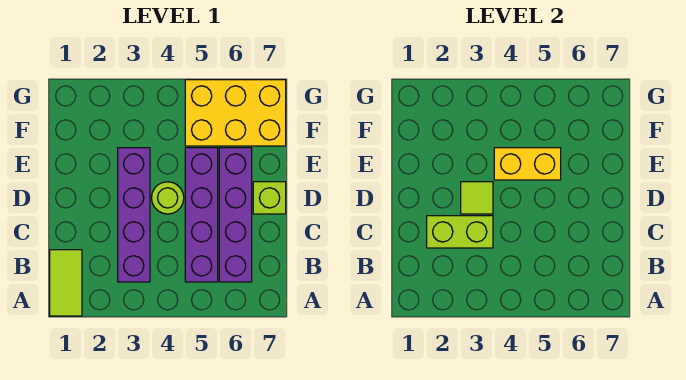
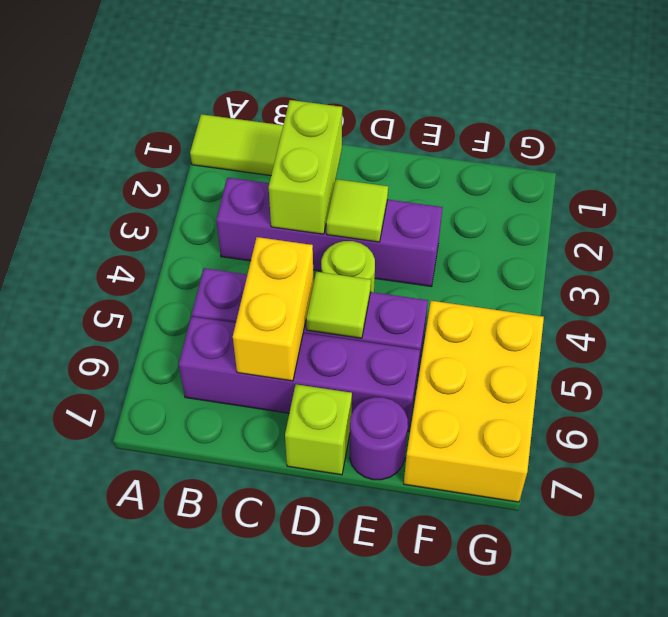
none -> lime 1x1 tile [306,272,371,338]
yellow 1x2 brick [494,148,561,180] -> yellow 1x2 brick moved to [233,237,314,381]
none -> purple 1x1 round brick [350,397,408,480]

